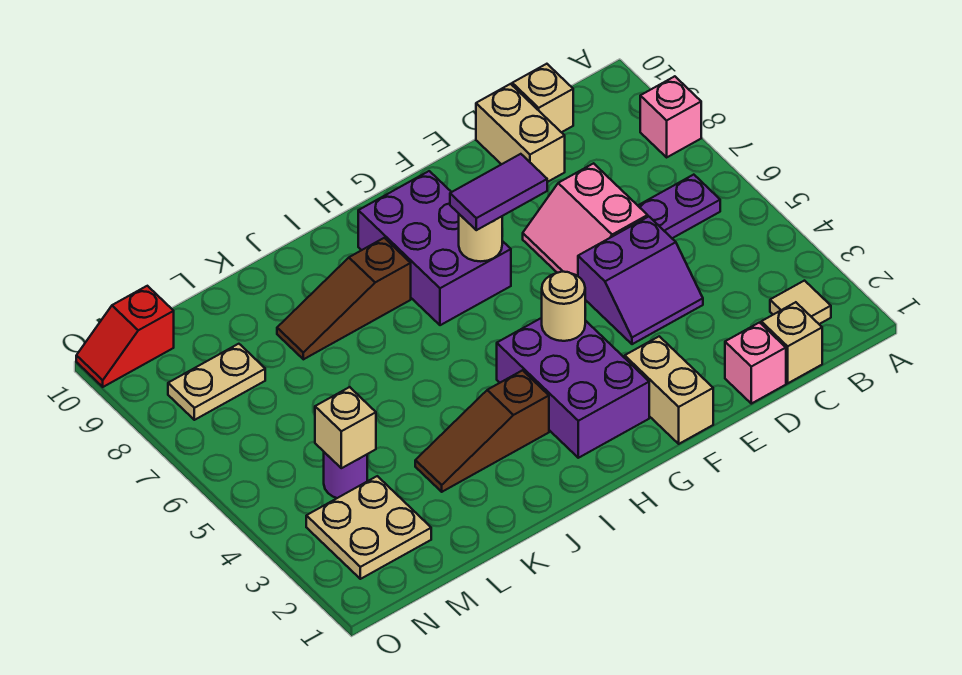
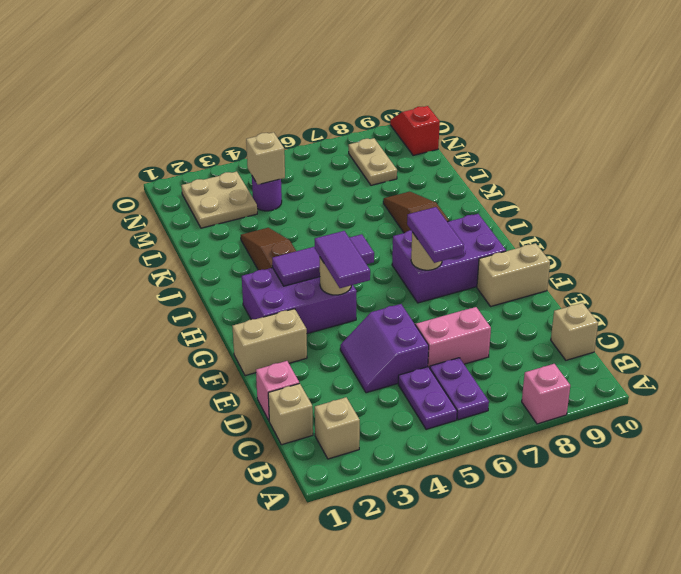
tan 1x1 tile [770,281,831,324] -> tan 1x1 brick [315,397,360,459]
none -> purple 1x2 plate [398,367,457,429]
tan 1x2 brick [476,84,565,182] -> tan 1x2 brick moved to [477,243,550,307]
none -> purple 1x2 tile [315,231,370,288]
none -> purple 1x3 tile [272,234,374,286]

